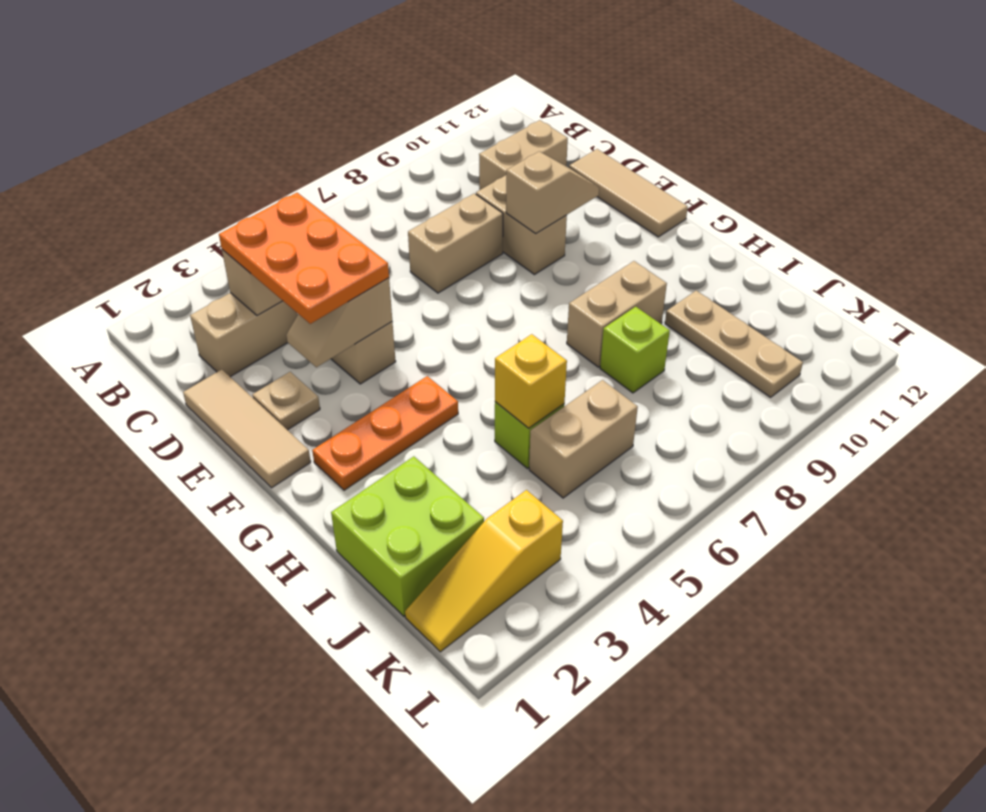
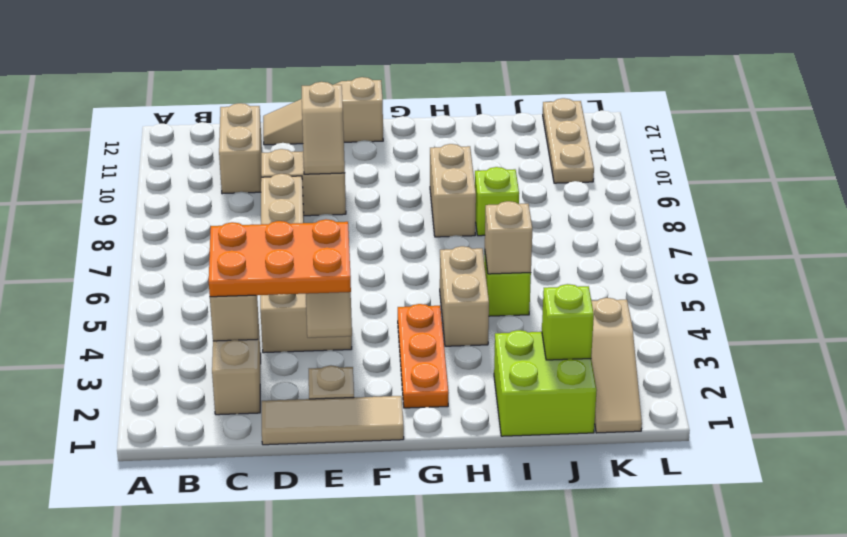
tan 1x3 tile [569,149,688,237] -> tan 1x3 slope [263,77,383,145]
tan 1x2 slope [506,151,599,234] -> tan 1x2 slope turned to [302,82,345,174]
yellow 1x1 brick [495,334,567,428] -> tan 1x1 brick [485,201,532,274]
tan 1x3 plate [665,291,803,397] -> tan 1x3 plate turned to [543,98,594,183]
none -> lime 1x1 brick [542,284,594,360]
tan 1x2 brick [529,380,638,498] -> tan 1x2 brick moved to [440,246,489,346]
yellow 1x3 slope [405,490,563,652] -> tan 1x3 slope [591,298,642,433]

